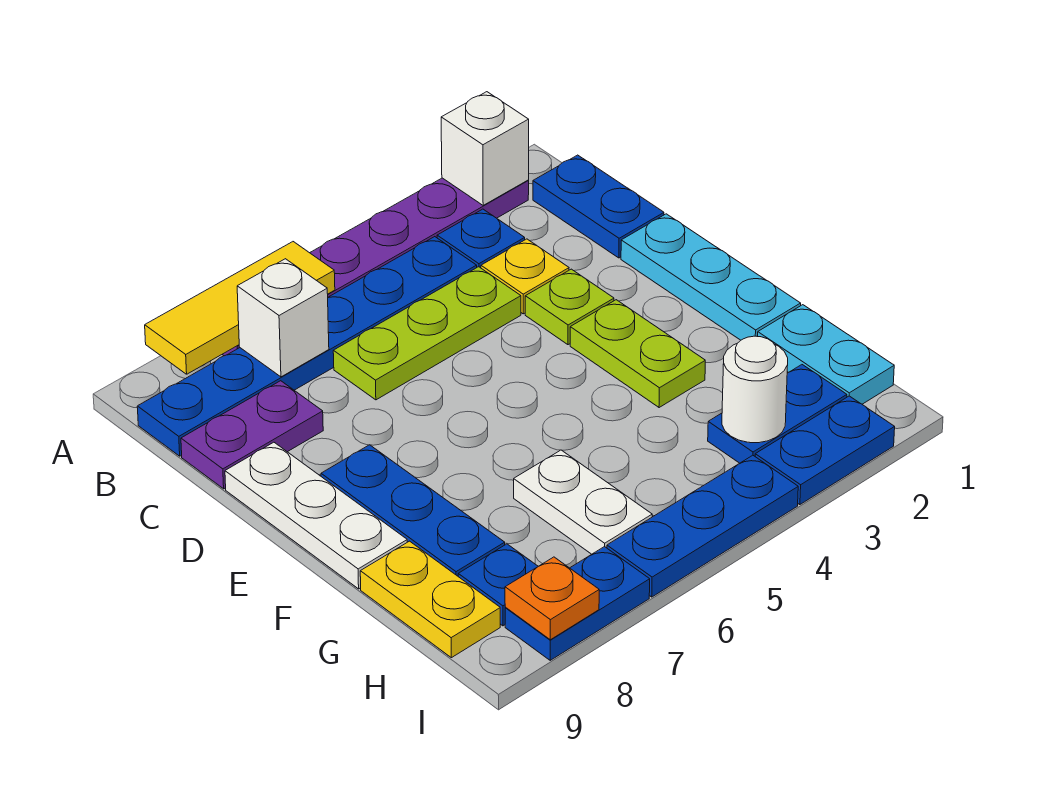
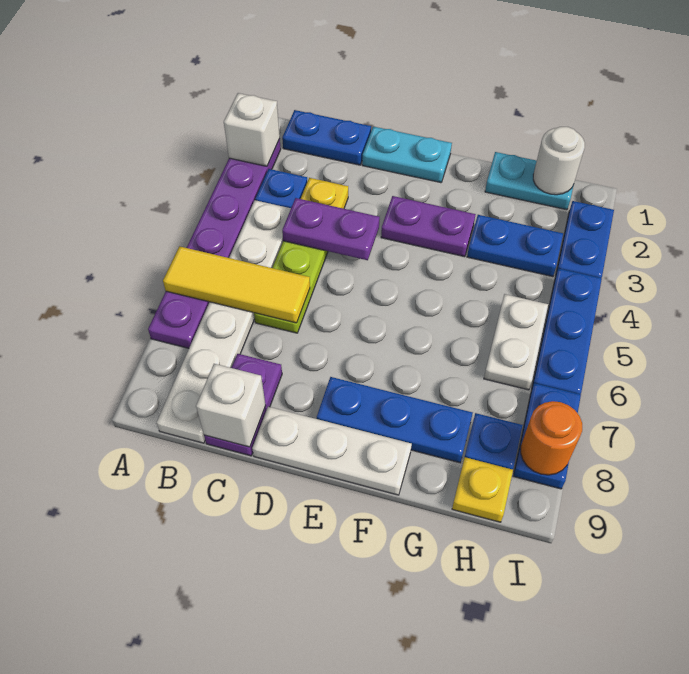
yellow 1x3 tile [145,242,335,374] -> yellow 1x3 tile turned to [163,246,310,323]
blue 1x6 plate [137,237,477,456] -> white 1x6 plate [156,200,291,443]
white 1x1 brick [237,259,329,377] -> white 1x1 brick moved to [196,364,266,447]
none -> purple 1x2 plate [282,198,380,260]
cyan 1x3 plate [621,214,801,340] -> cyan 1x2 plate [362,126,452,183]
lime 1x1 plate [525,269,614,345] -> none
lime 1x2 plate [570,300,705,408] -> purple 1x2 plate [381,196,476,257]
white 1x2 plate [514,450,652,554] -> white 1x2 plate turned to [484,294,548,390]
yellow 1x2 plate [360,541,500,658] -> yellow 1x1 plate [452,457,513,522]
blue 1x2 plate [708,365,847,463] -> blue 1x2 plate turned to [467,215,563,277]
white 1x1 round brick [722,336,788,443] -> white 1x1 round brick moved to [533,127,585,195]
orange 1x1 plate [505,557,599,640] -> orange 1x1 round brick [521,401,582,475]

